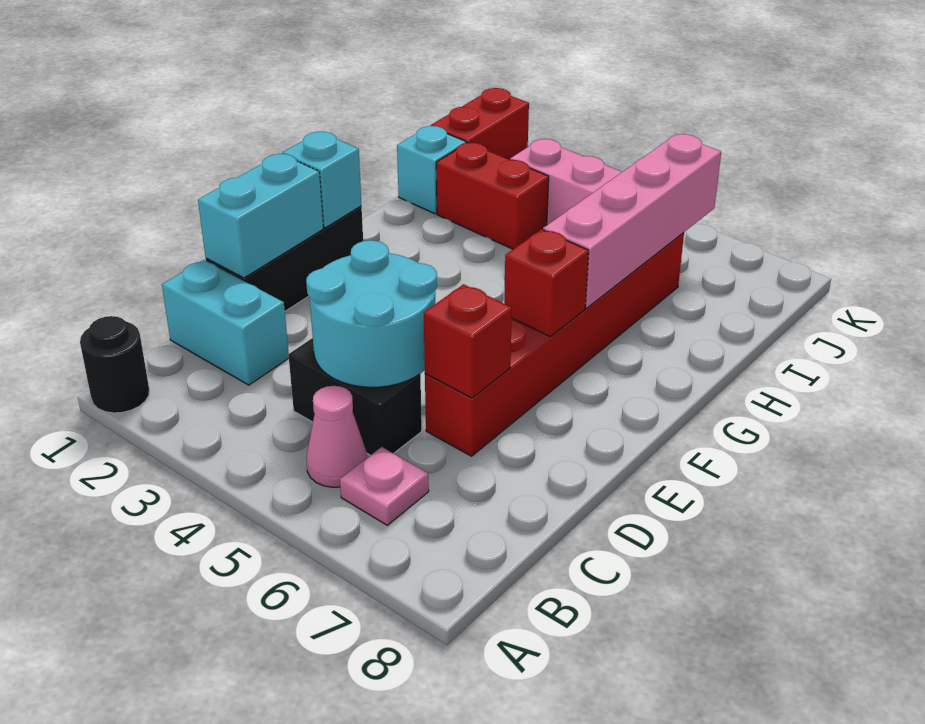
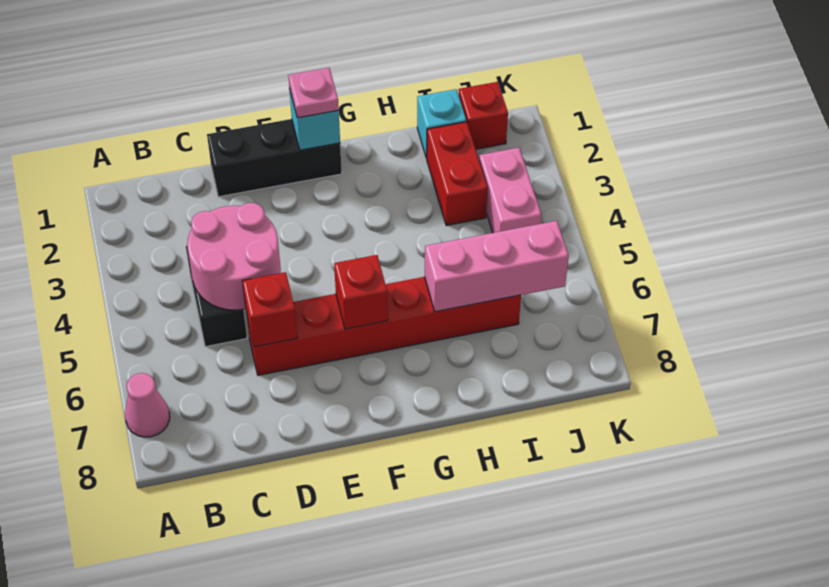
black 1x1 round brick [80,316,149,413] -> none
pink 1x1 cone [306,386,367,487] -> pink 1x1 cone moved to [125,373,170,437]
pink 1x1 plate [340,447,429,525] -> pink 1x1 plate moved to [288,68,339,118]
cyan 1x2 brick [162,260,289,385] -> none
cyan 2x2 round brick [306,240,437,387] -> pink 2x2 round brick [187,203,281,310]
cyan 1x2 brick [198,154,323,278] -> none
pink 1x4 brick [543,134,721,308] -> pink 1x3 brick [425,221,569,312]
red 1x2 brick [431,88,529,160] -> red 1x1 brick [459,82,508,149]

